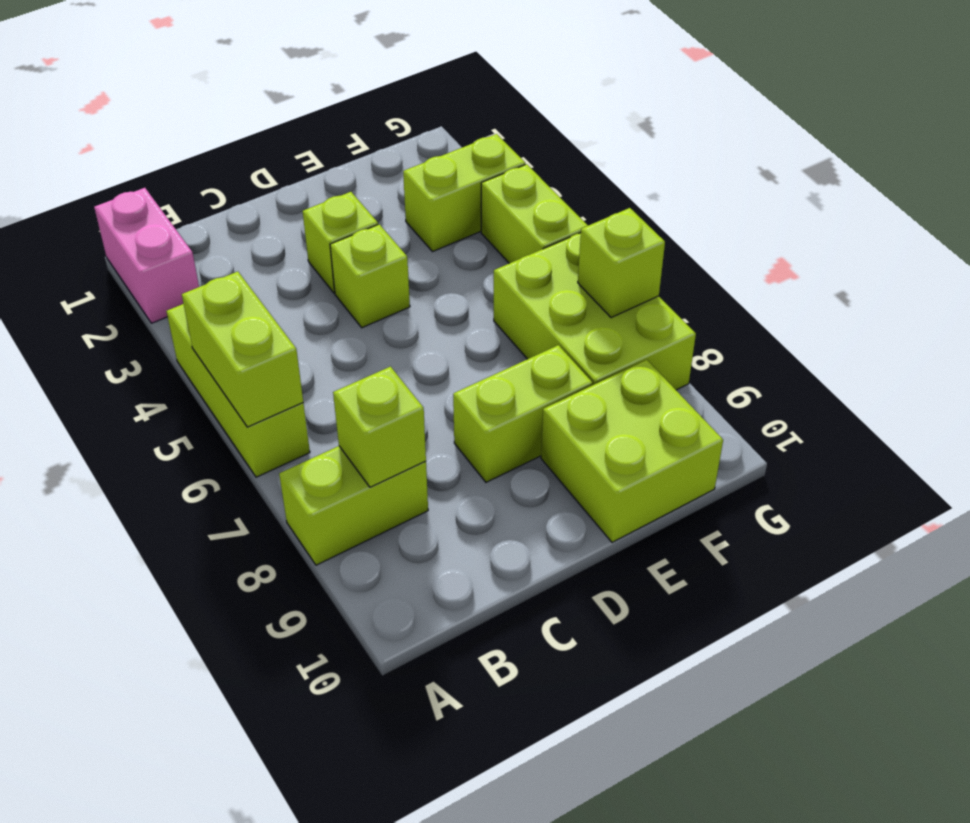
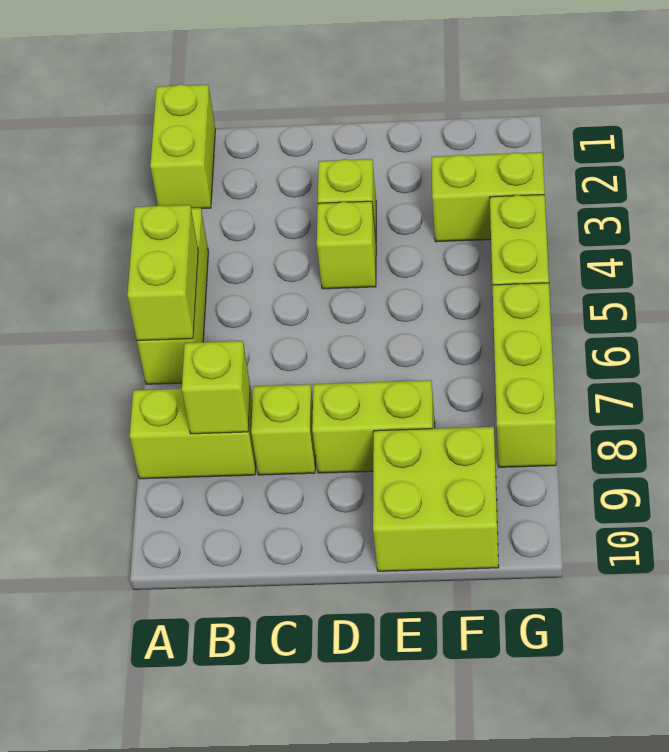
pink 1x2 brick [94,188,199,323] -> lime 1x2 brick [150,84,215,209]
lime 2x3 brick [494,233,696,390] -> lime 1x3 brick [493,283,556,467]
lime 1x1 brick [578,208,665,318] -> lime 1x1 brick moved to [251,384,316,475]

